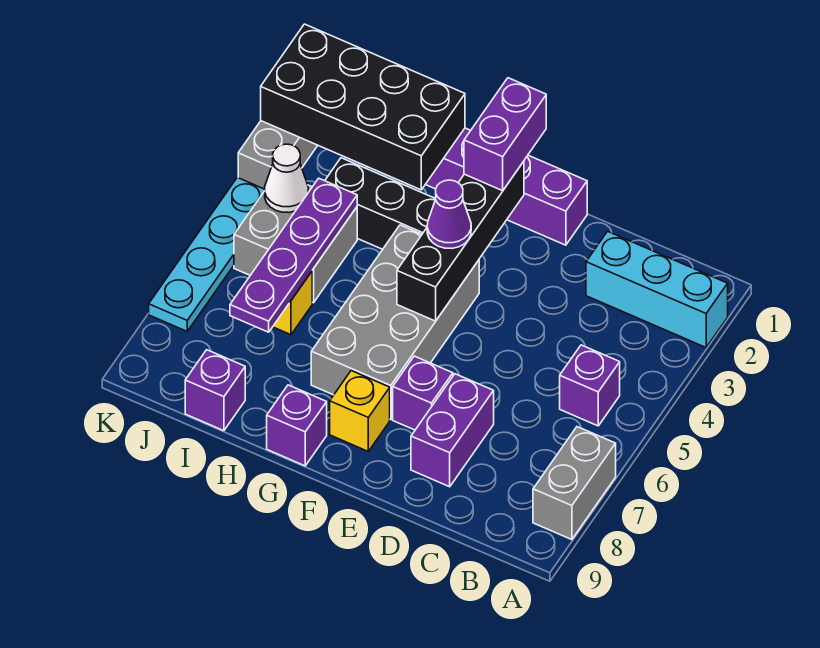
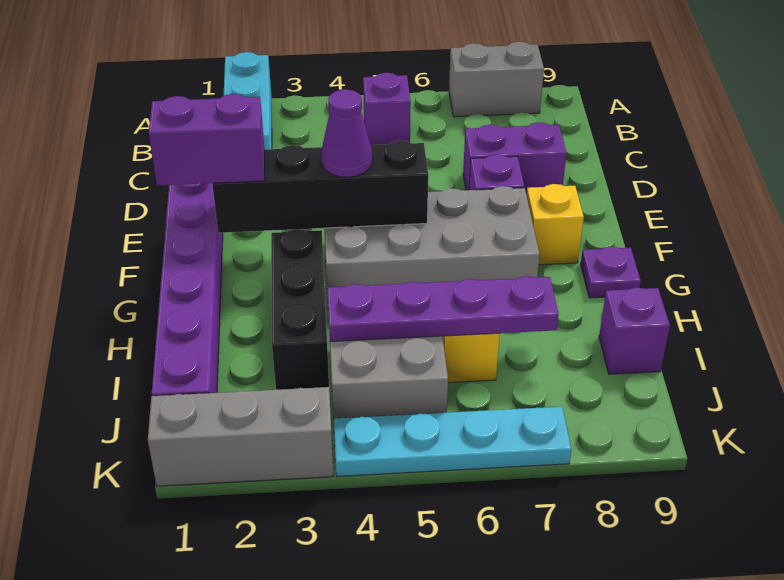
purple 1x1 brick [267,385,327,466] -> purple 1x1 plate [581,247,641,298]
black 2x4 brick [261,24,465,190] -> none
white 1x1 cone [265,144,308,213] -> none

